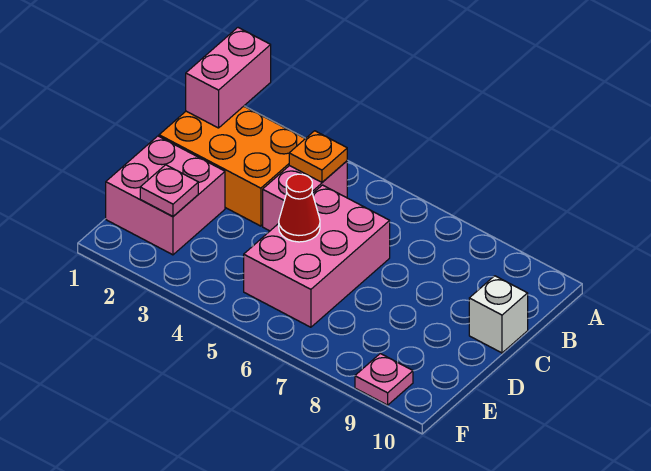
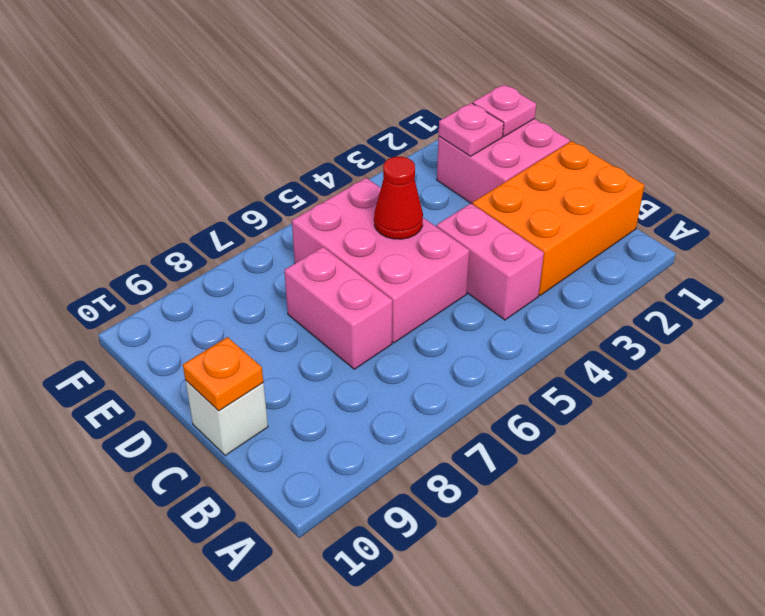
pink 1x2 brick [186,28,271,128] -> pink 1x2 brick moved to [284,247,392,369]
orange 1x1 plate [289,131,347,182] -> orange 1x1 plate moved to [183,337,263,411]
pink 1x1 plate [355,354,413,405] -> pink 1x1 plate moved to [473,85,536,136]

